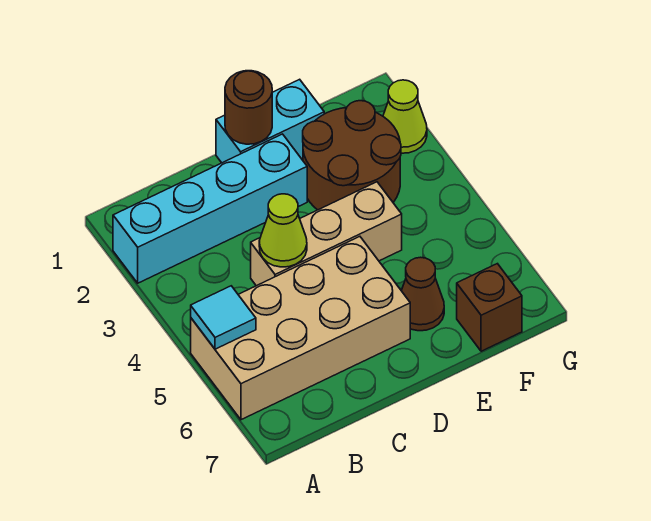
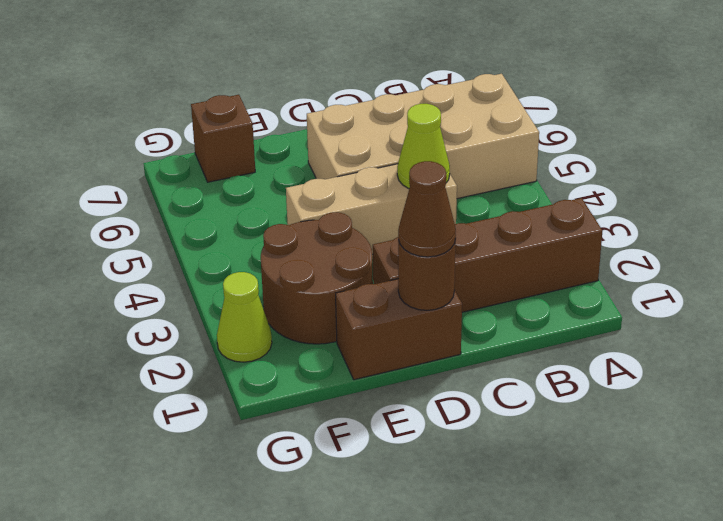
cyan 1x4 brick [113,134,307,283] -> brown 1x4 brick [373,198,602,312]
cyan 1x1 tile [191,286,256,349] -> none
cyan 1x2 brick [216,79,324,163] -> brown 1x2 brick [336,279,462,380]
brown 1x1 cone [401,257,444,331] -> brown 1x1 cone moved to [398,161,456,257]

